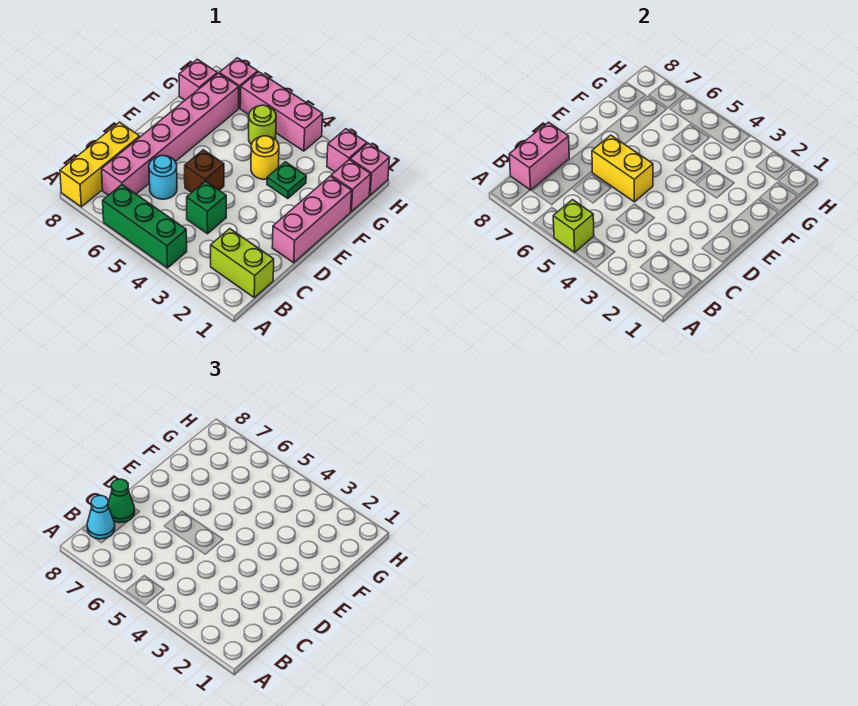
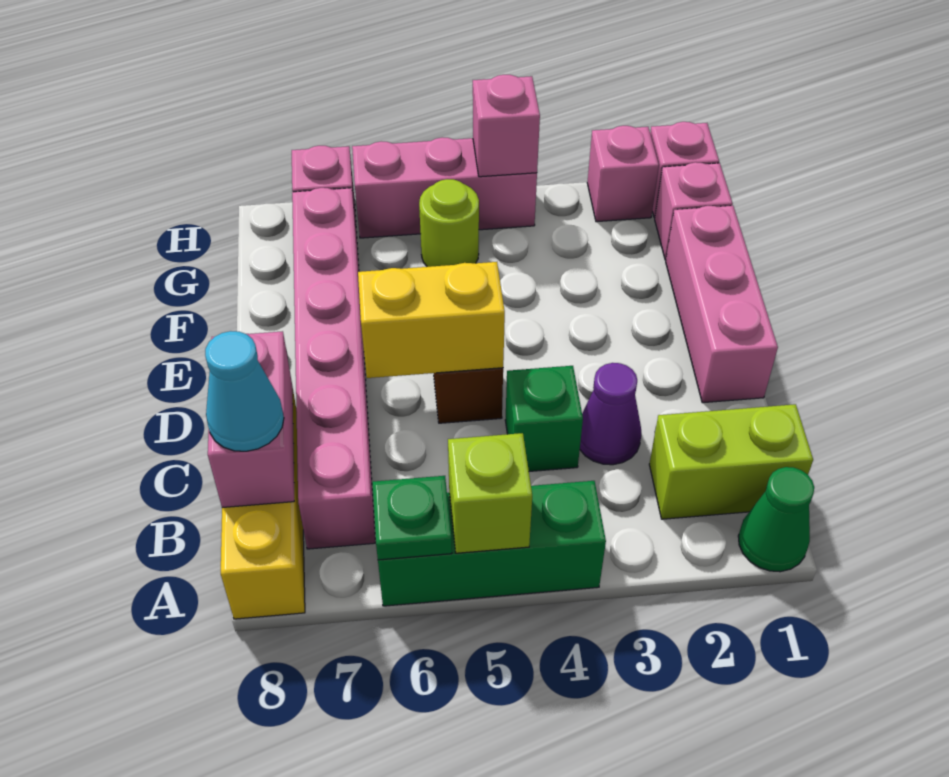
none -> purple 1x1 cone [580,363,641,465]
cyan 1x1 round brick [149,156,177,199] -> none
green 1x1 cone [108,479,135,523] -> green 1x1 cone moved to [738,467,814,572]
green 1x1 plate [267,162,306,199] -> green 1x1 plate moved to [372,476,452,560]
yellow 1x1 round brick [251,136,279,180] -> none
pink 1x1 brick [179,59,217,100] -> pink 1x1 brick moved to [473,75,540,177]

